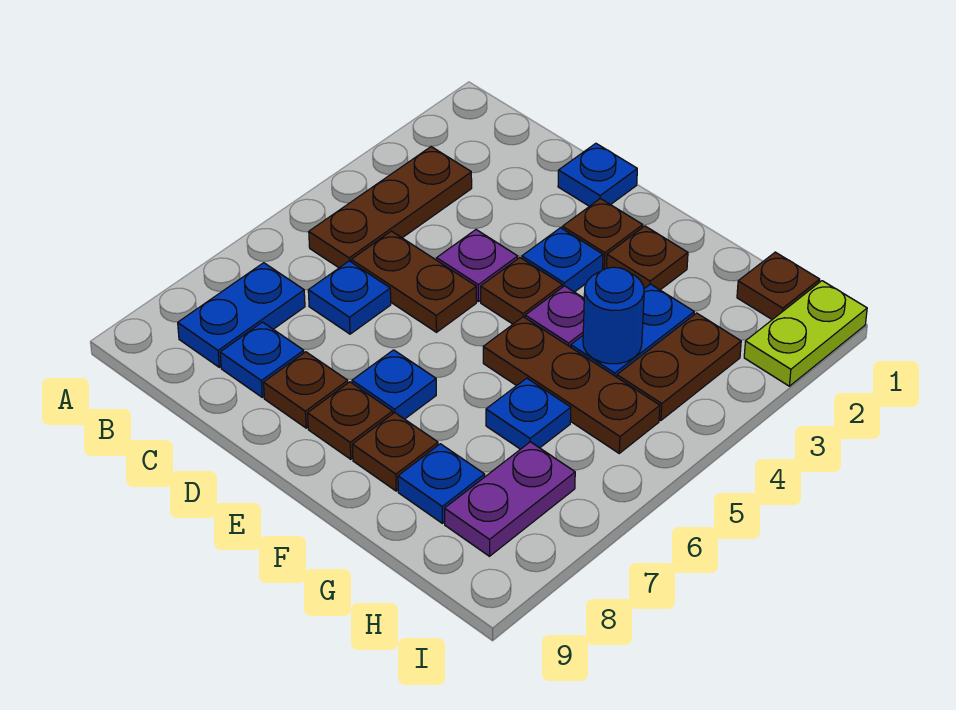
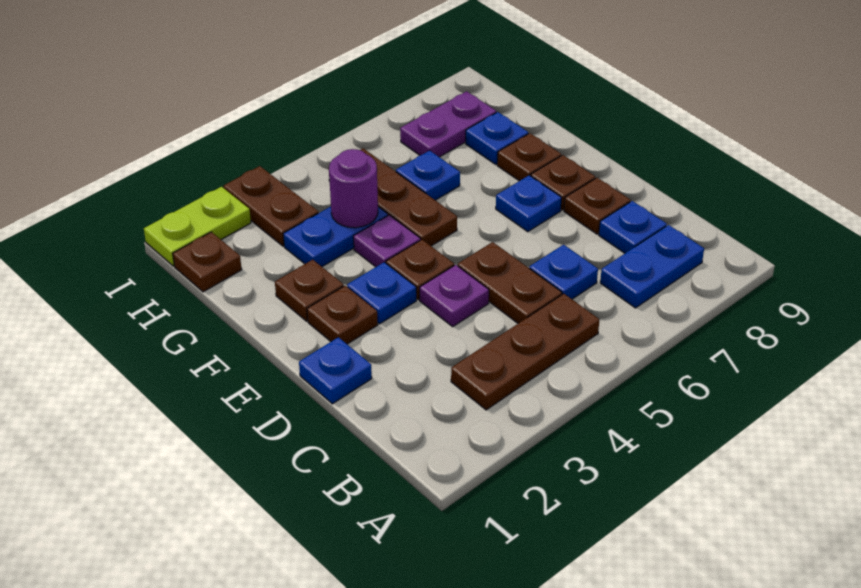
blue 1x1 round brick [583,267,644,364] -> purple 1x1 round brick [329,149,378,228]
brown 1x2 plate [617,313,741,420] -> brown 1x2 plate turned to [224,166,319,246]

